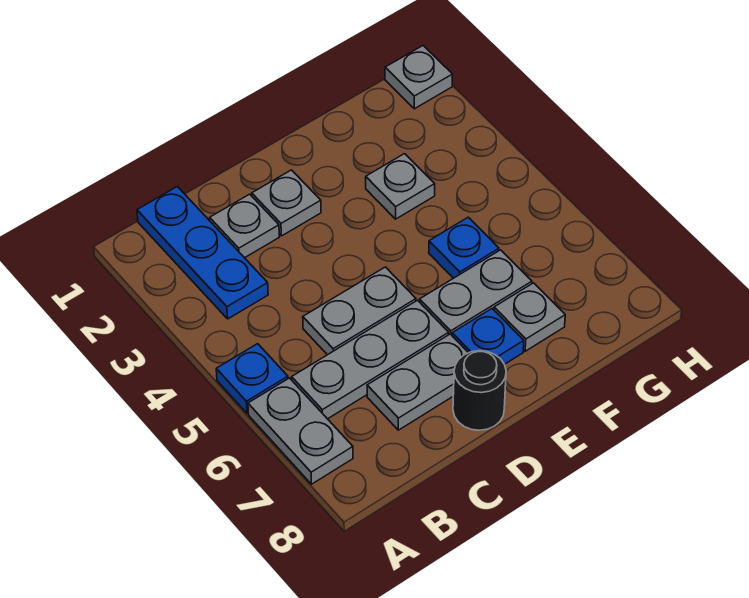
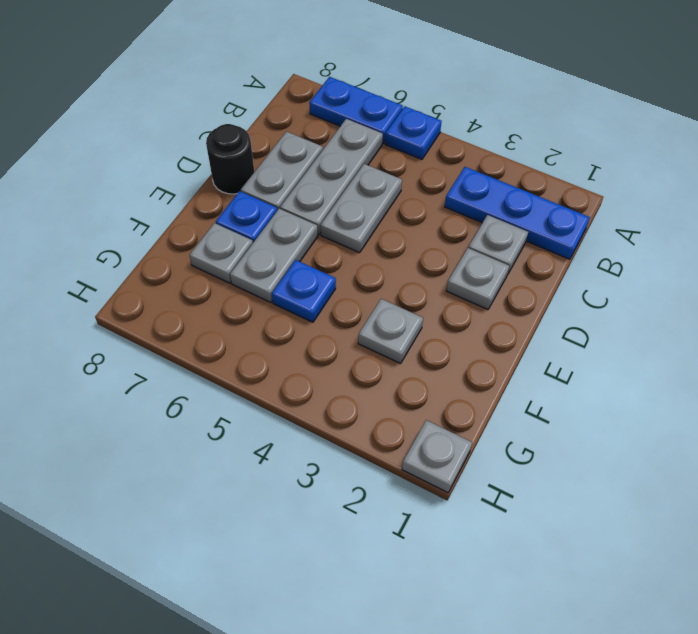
grey 1x2 plate [248,378,353,484] -> blue 1x2 plate [309,77,403,144]

